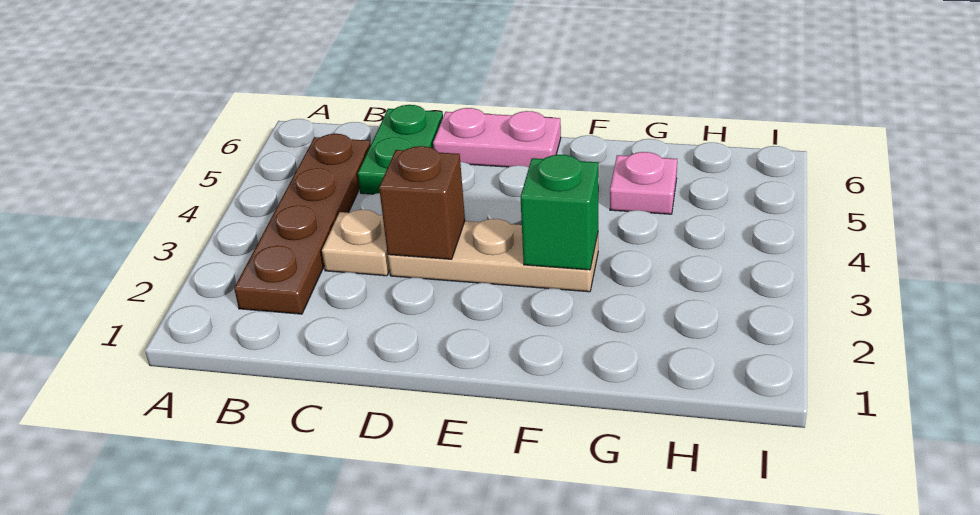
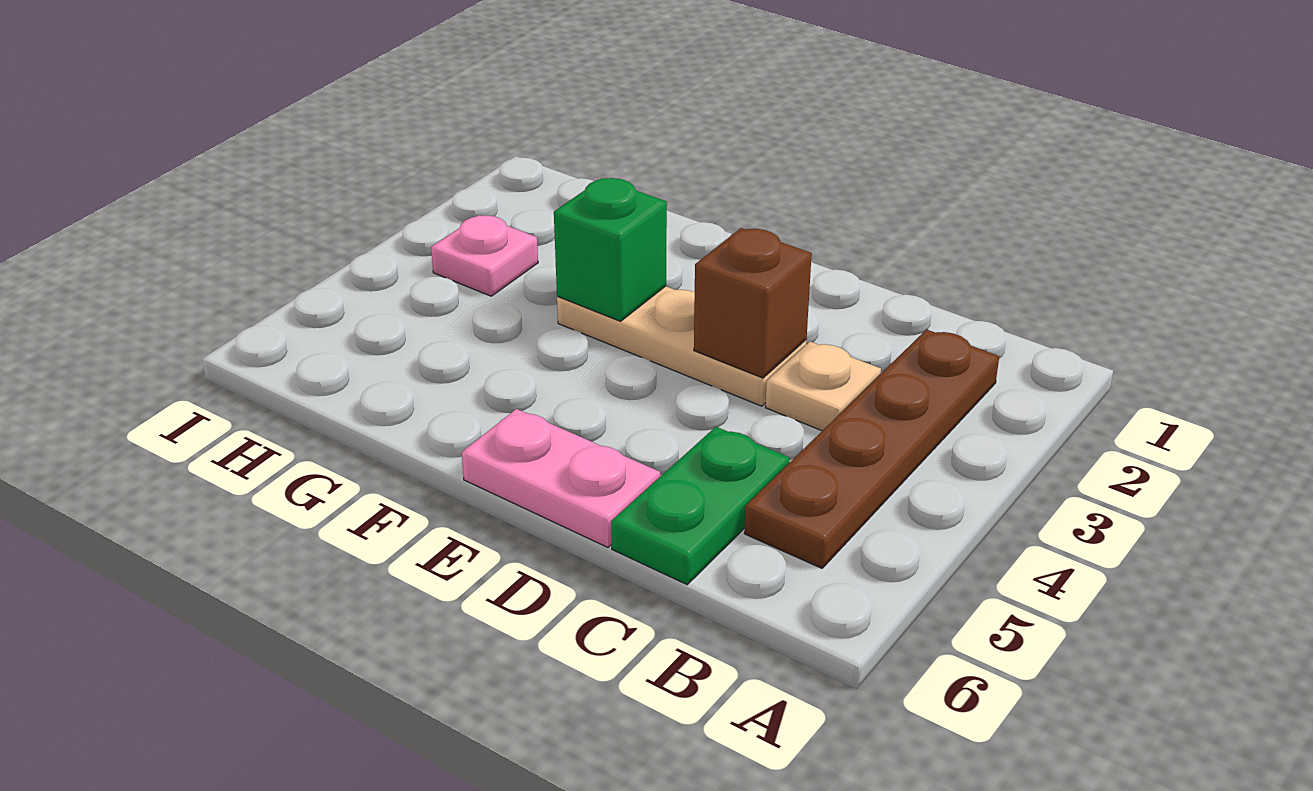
pink 1x1 plate [610,152,677,214] -> pink 1x1 plate moved to [431,215,538,296]

